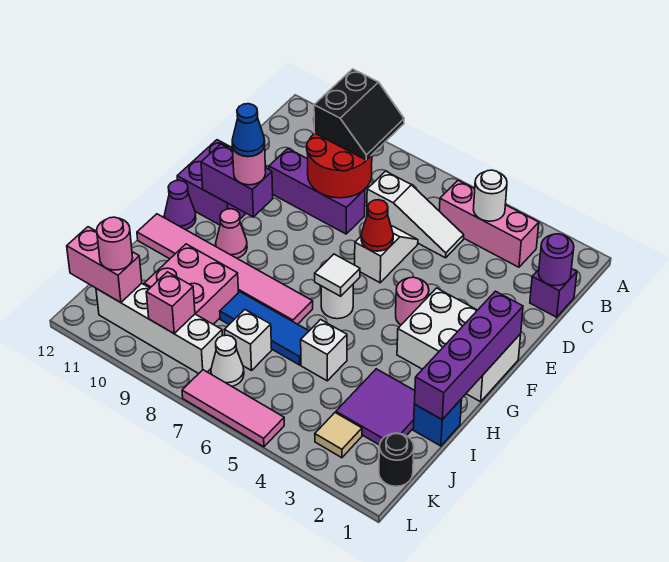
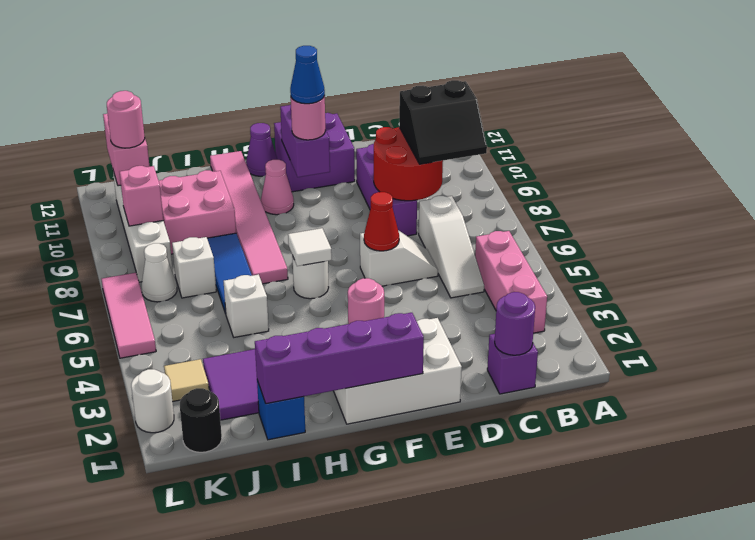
white 1x1 round brick [473,170,507,221] -> white 1x1 round brick moved to [131,369,174,433]
white 2x3 brick [397,288,521,402] -> white 2x3 brick turned to [334,318,462,424]

